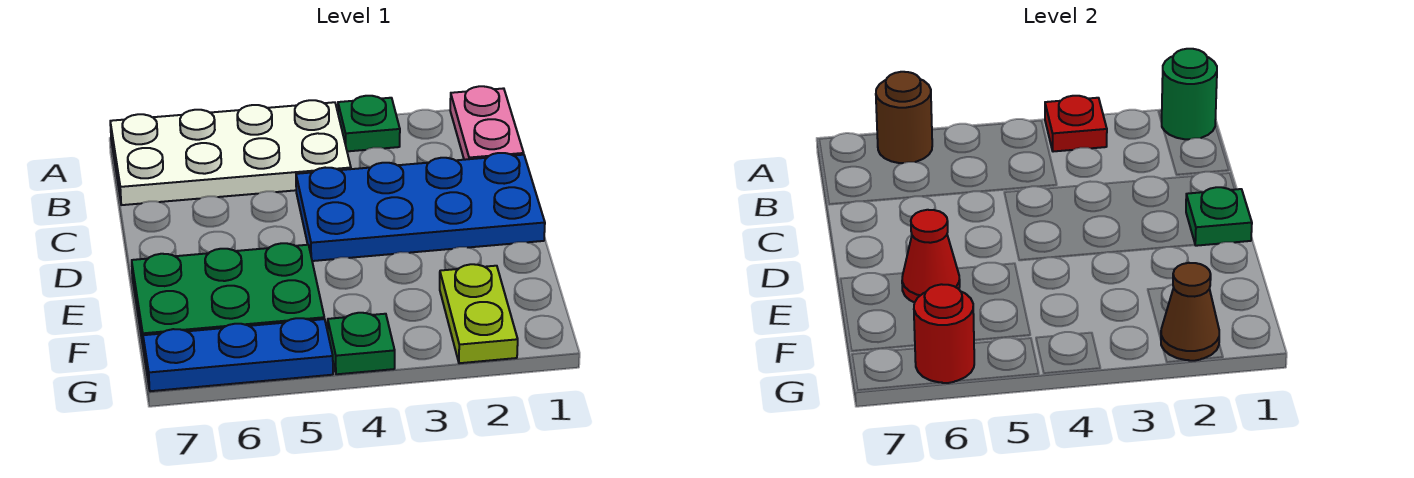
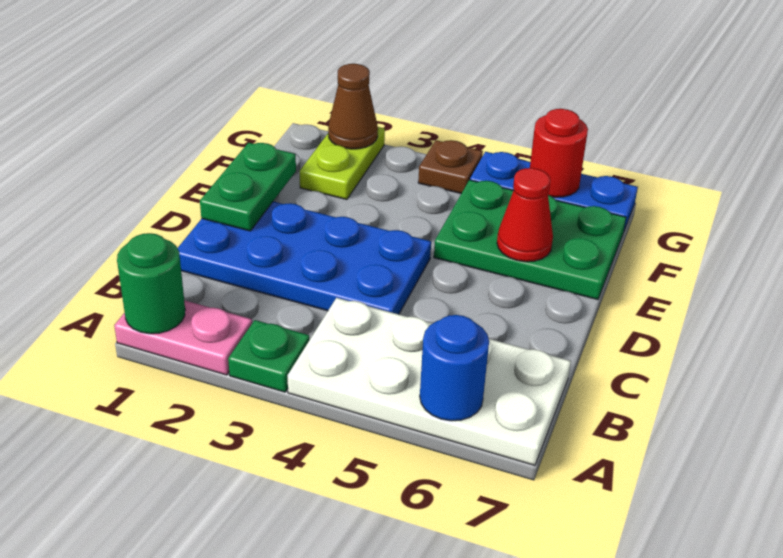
pink 1x2 plate [450,86,524,160] -> pink 1x2 plate turned to [114,300,252,375]
red 1x1 plate [1045,96,1107,152] -> none
brown 1x1 round brick [876,72,932,163] -> blue 1x1 round brick [420,315,489,421]
green 1x1 plate [1186,187,1252,246] -> green 1x2 plate [200,143,296,231]
green 1x1 plate [328,313,395,374] -> brown 1x1 plate [418,140,483,193]

